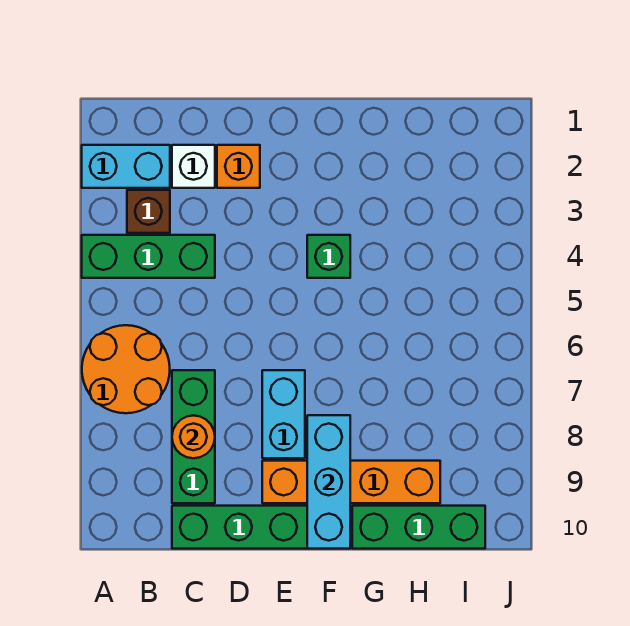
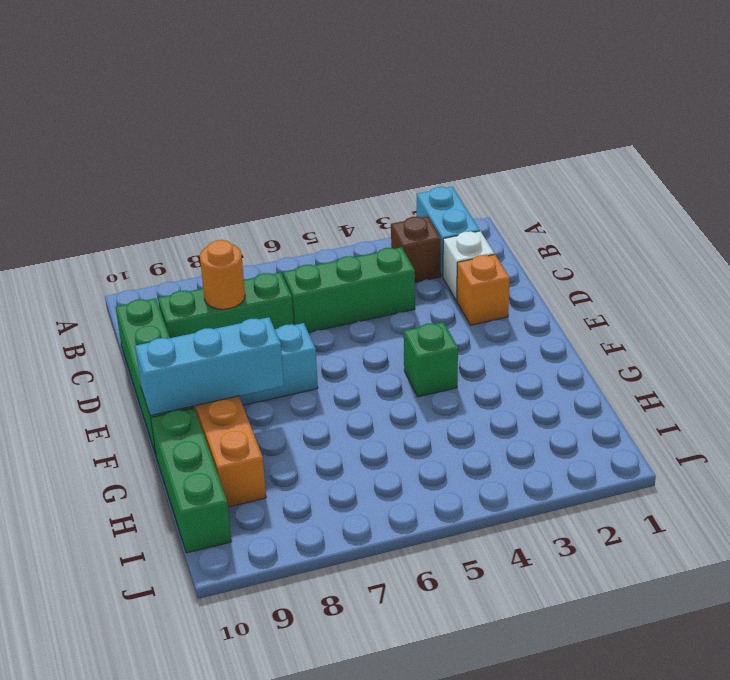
green 1x3 brick [82,235,215,278] -> green 1x3 brick turned to [283,247,415,332]
orange 2x2 round brick [82,325,170,413] -> none

